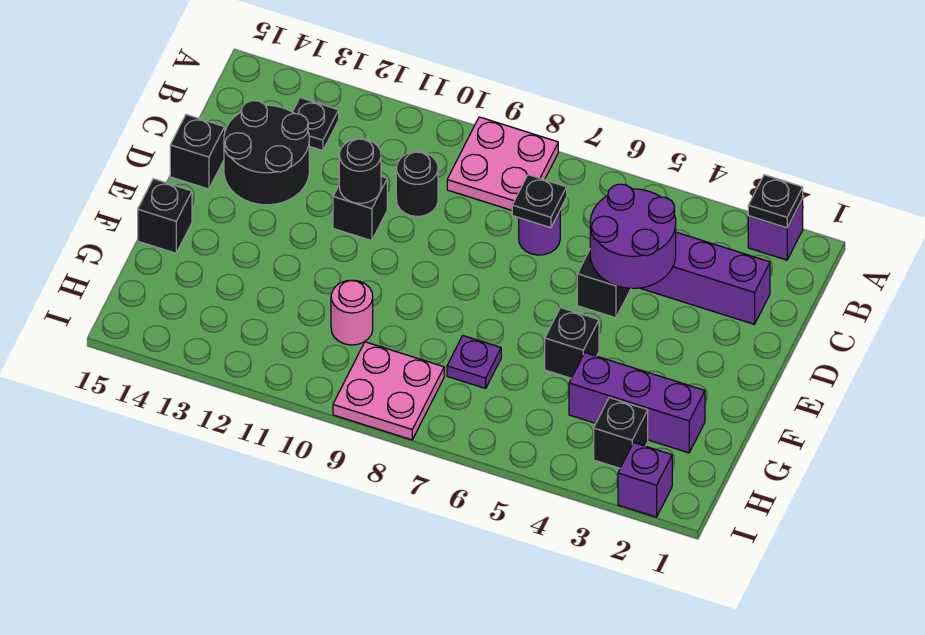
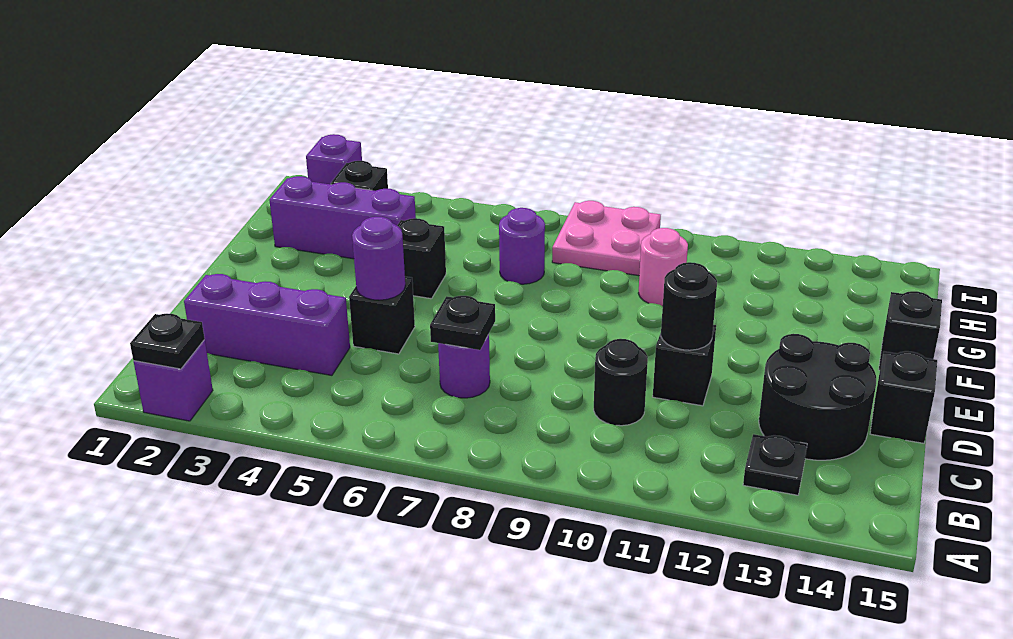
pink 2x2 plate [447,117,558,210] -> none
purple 2x2 round brick [590,184,676,288] -> purple 1x1 round brick [352,217,405,300]
purple 1x1 plate [447,336,501,388] -> purple 1x1 round brick [499,208,545,284]

